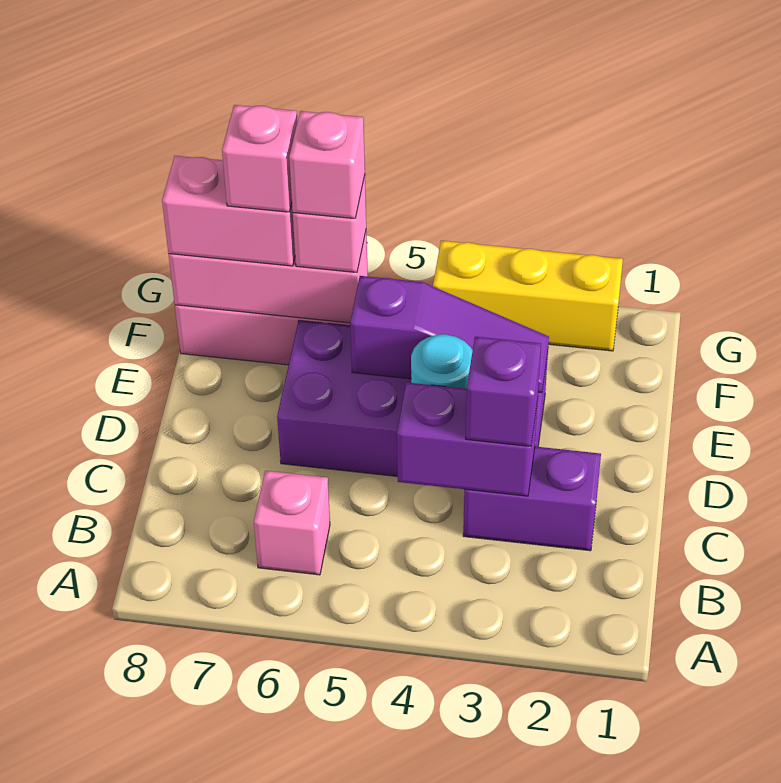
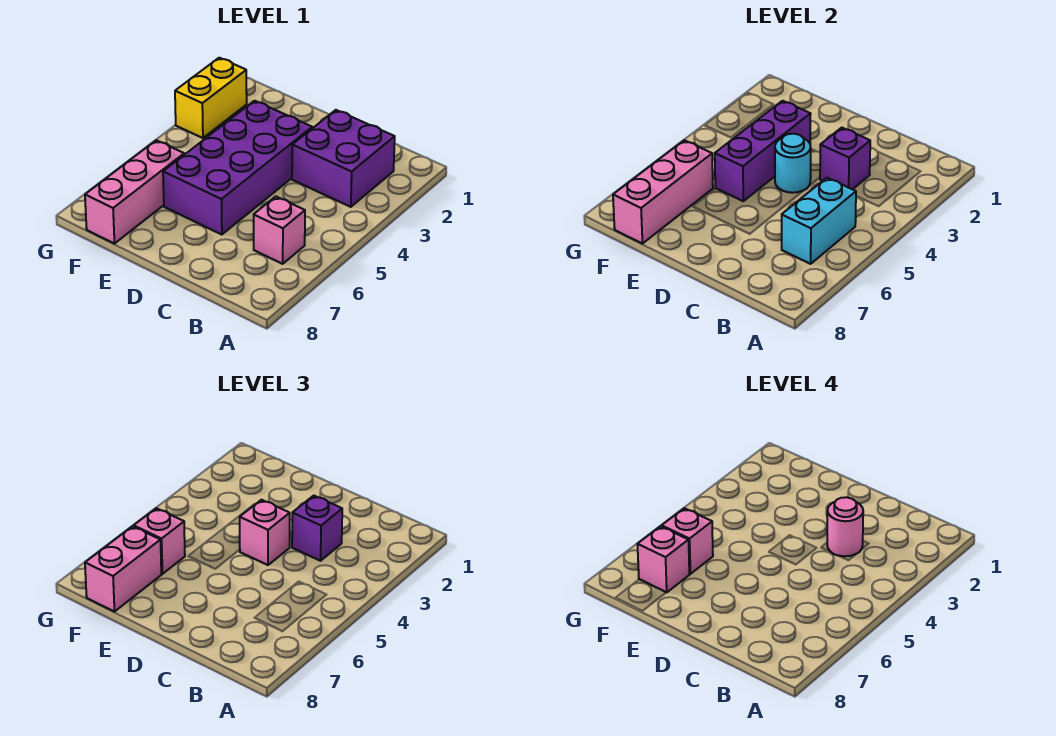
none -> cyan 1x2 brick [782,178,856,264]
purple 1x2 brick [463,447,601,551] -> purple 2x2 brick [292,110,395,207]
purple 1x2 brick [397,382,538,496] -> purple 1x1 brick [820,128,870,189]
none -> pink 1x1 round brick [827,497,863,556]
none -> pink 1x1 brick [240,500,290,565]
purple 1x3 slope [350,276,549,392] -> purple 1x3 brick [715,101,811,201]
yellow 1x3 brick [433,241,623,351] -> yellow 1x2 brick [175,58,247,138]

